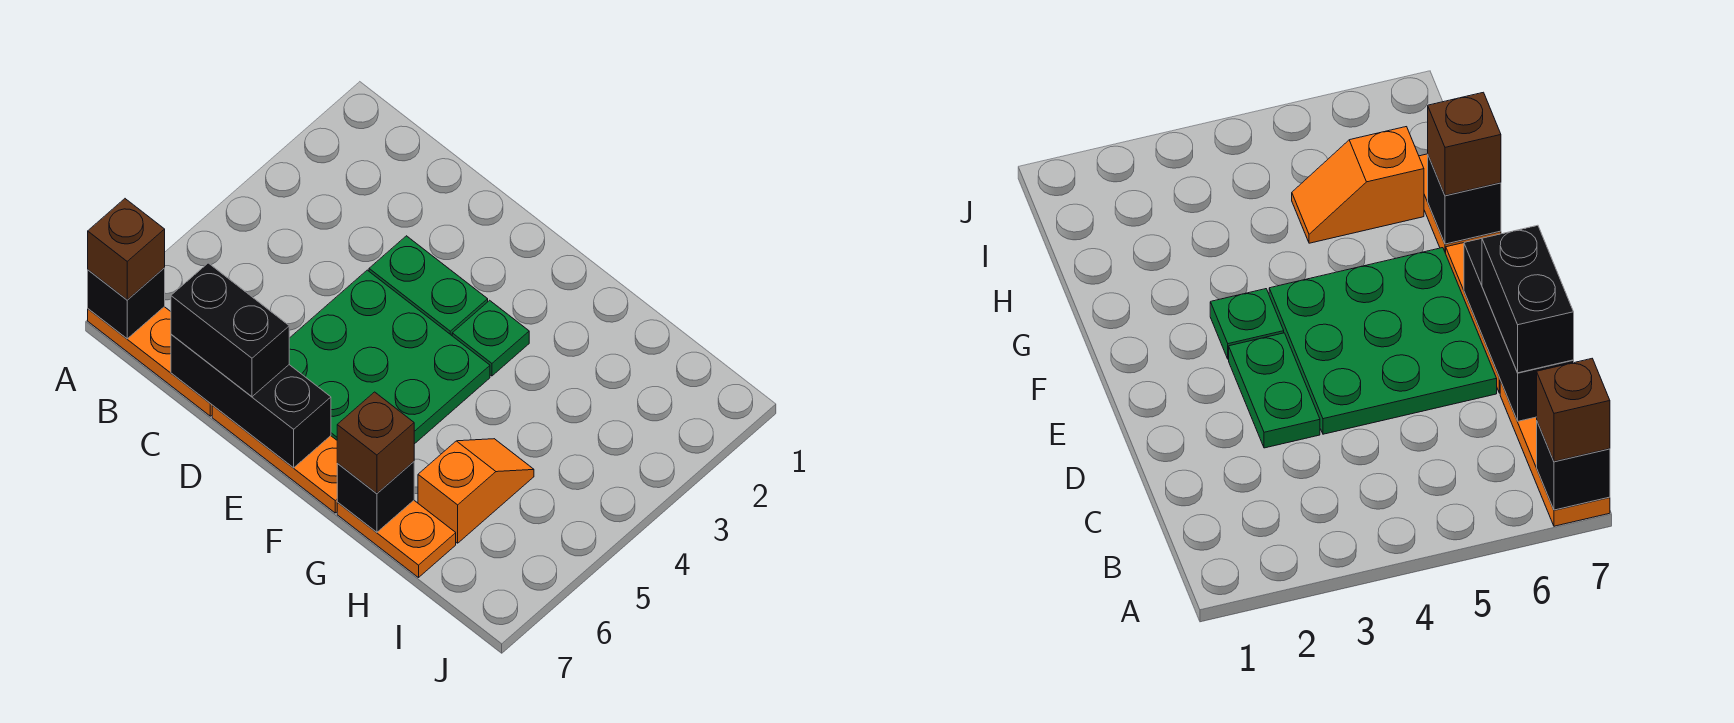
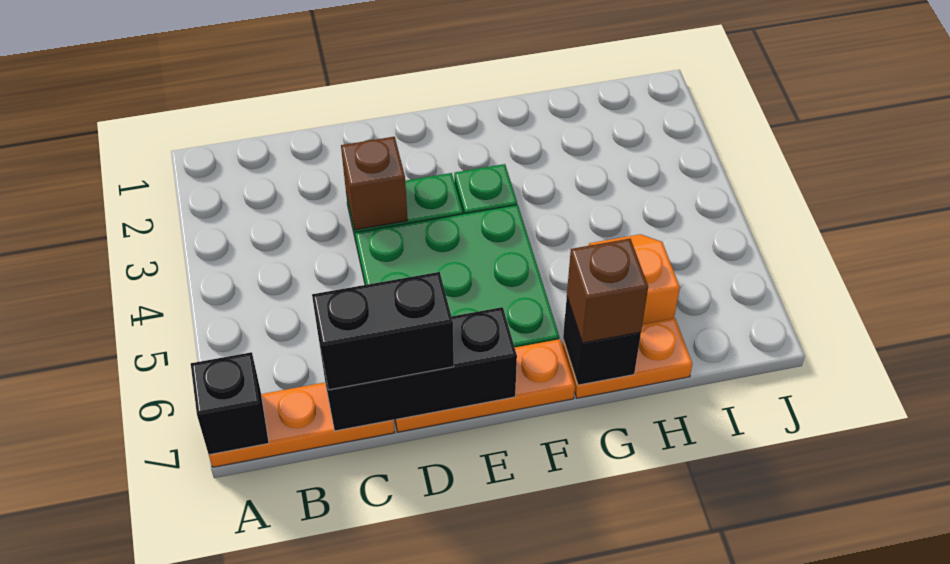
brown 1x1 brick [88,199,165,300] -> brown 1x1 brick moved to [341,137,408,230]

